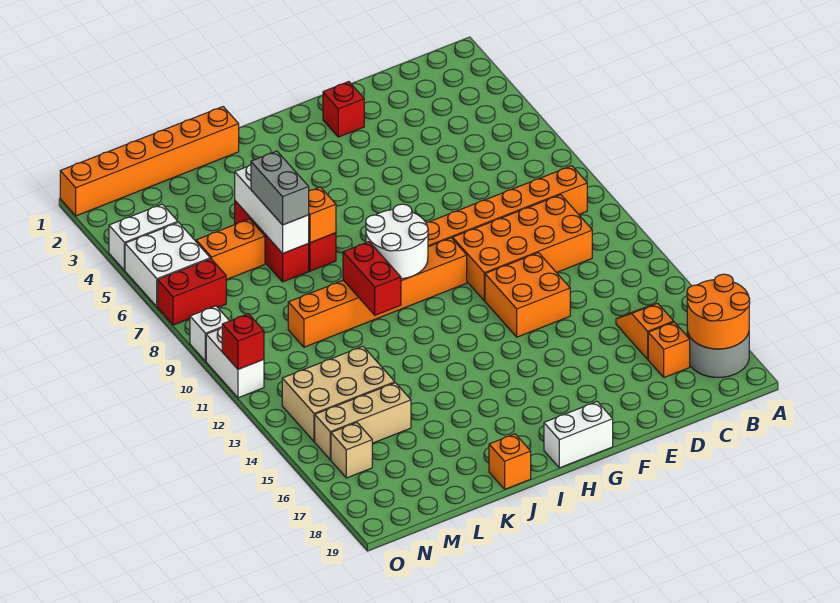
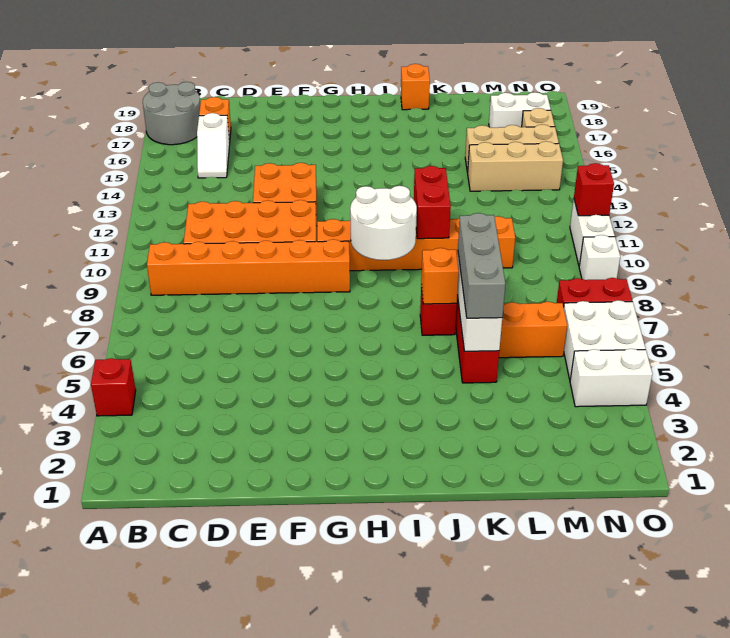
orange 2x2 round brick [687,274,750,349] -> none
orange 1x2 slope [616,303,674,359] -> white 1x2 slope [197,113,230,178]
red 1x1 brick [323,82,364,137] -> red 1x1 brick moved to [91,358,136,416]
white 1x2 brick [544,402,613,468] -> white 1x2 brick moved to [489,92,551,128]
orange 1x6 brick [60,107,239,216] -> none
grey 1x2 brick [251,151,309,225] -> grey 1x3 brick [458,213,506,318]
tan 2x3 brick [282,346,395,442] -> tan 1x3 brick [468,141,563,191]

